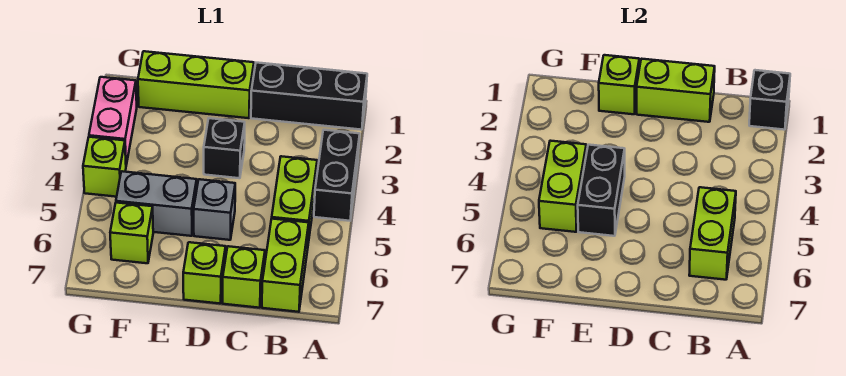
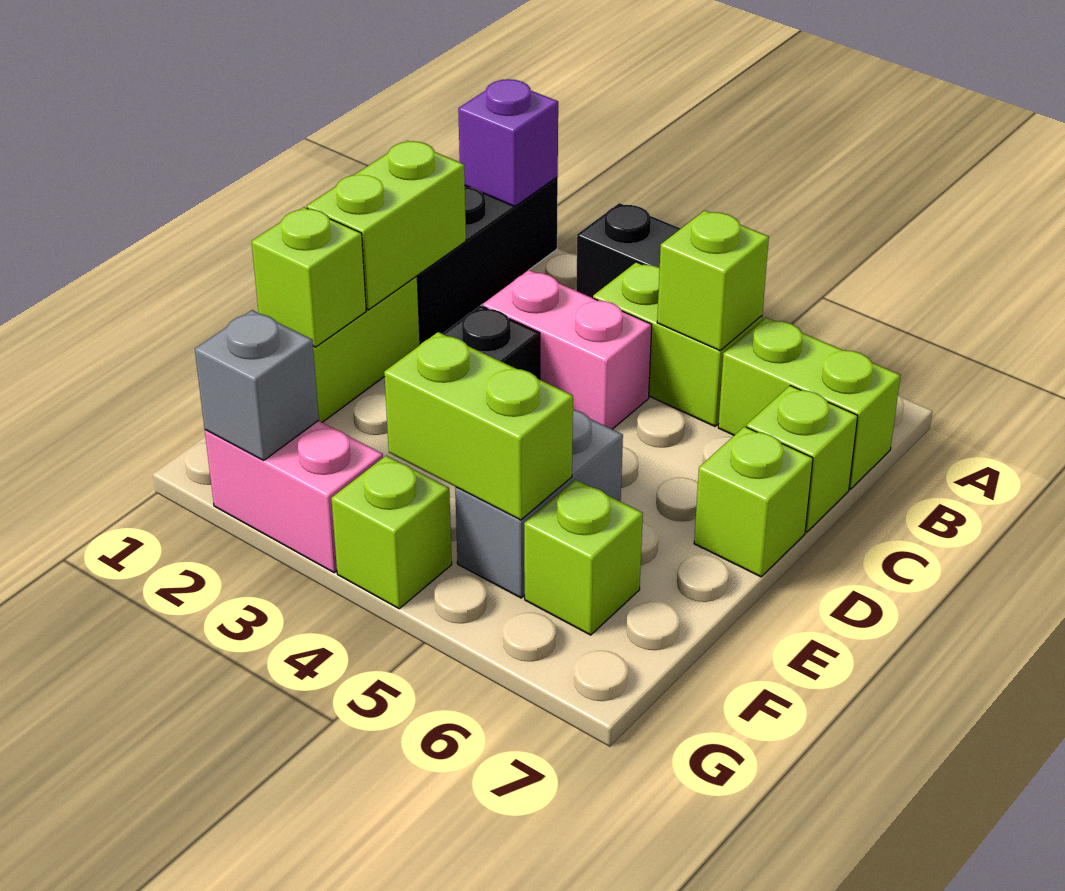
black 1x1 brick [749,70,790,130] -> purple 1x1 brick [458,79,558,207]
lime 1x2 brick [689,187,736,280] -> lime 1x1 brick [657,210,769,351]
none -> pink 1x2 brick [483,270,652,429]
grey 1x1 brick [194,179,235,240] -> grey 1x1 brick moved to [195,310,319,461]
black 1x2 brick [578,145,625,236] -> none

